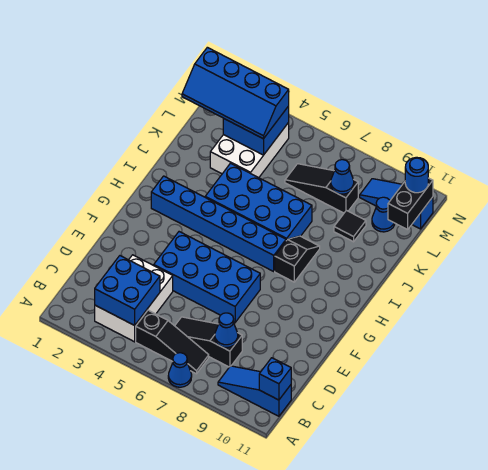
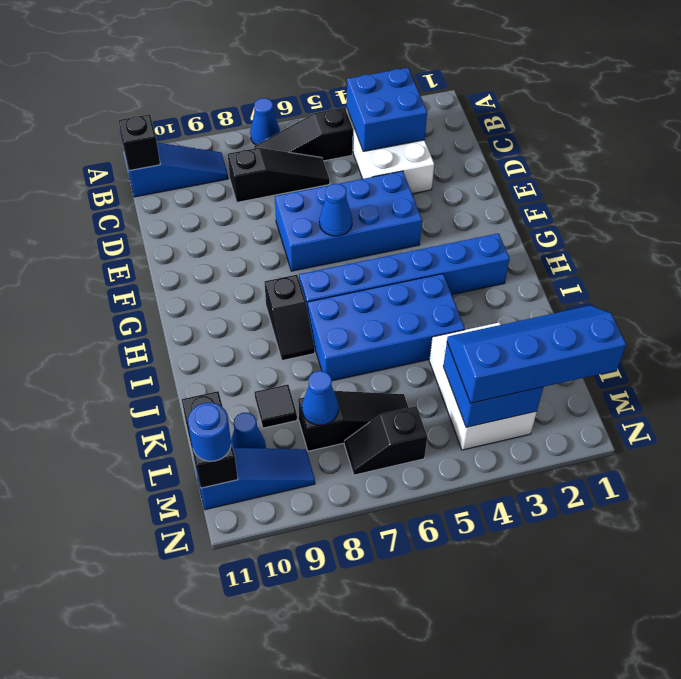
blue 1x1 brick [259,358,291,400] -> black 1x1 brick [118,114,160,171]
blue 1x1 cone [215,313,238,347] -> blue 1x1 cone moved to [319,184,352,236]
none -> black 1x2 slope [344,406,427,475]

